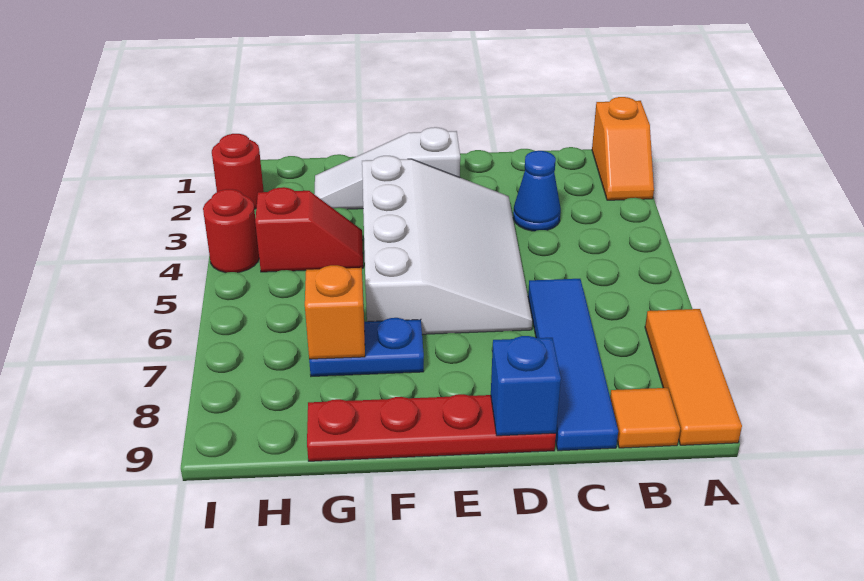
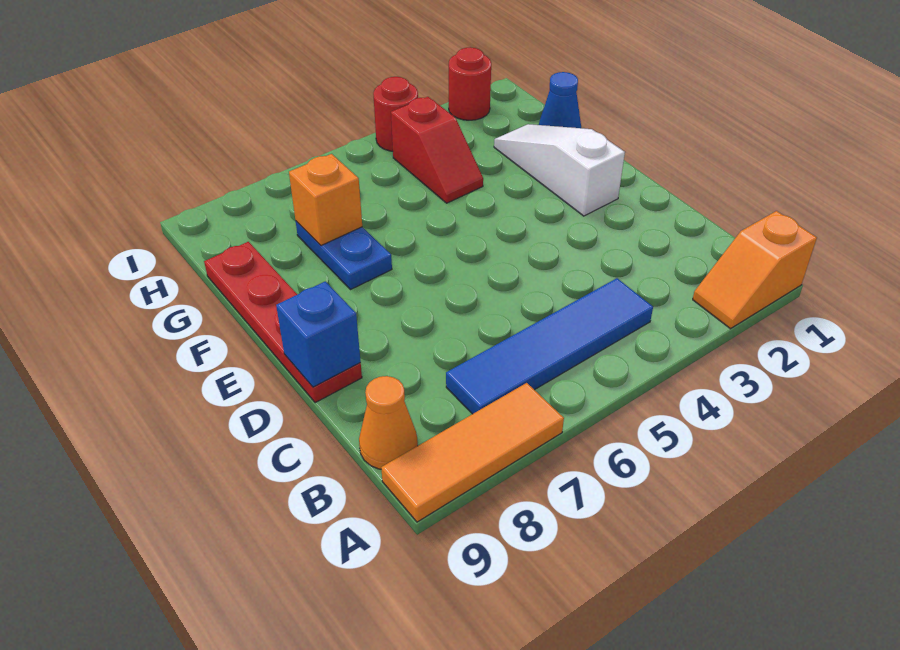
orange 1x1 tile [610,388,680,448] -> orange 1x1 cone [359,376,418,469]
blue 1x1 cone [513,151,561,231] -> blue 1x1 cone moved to [539,72,581,128]
blue 1x4 tile [528,279,618,451] -> blue 1x4 tile moved to [446,278,653,414]
white 3x4 slope [362,156,532,334] -> none

